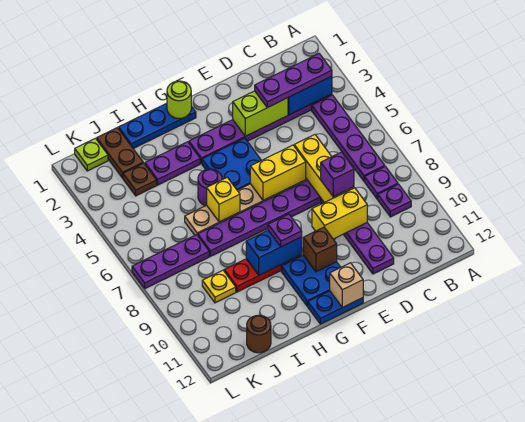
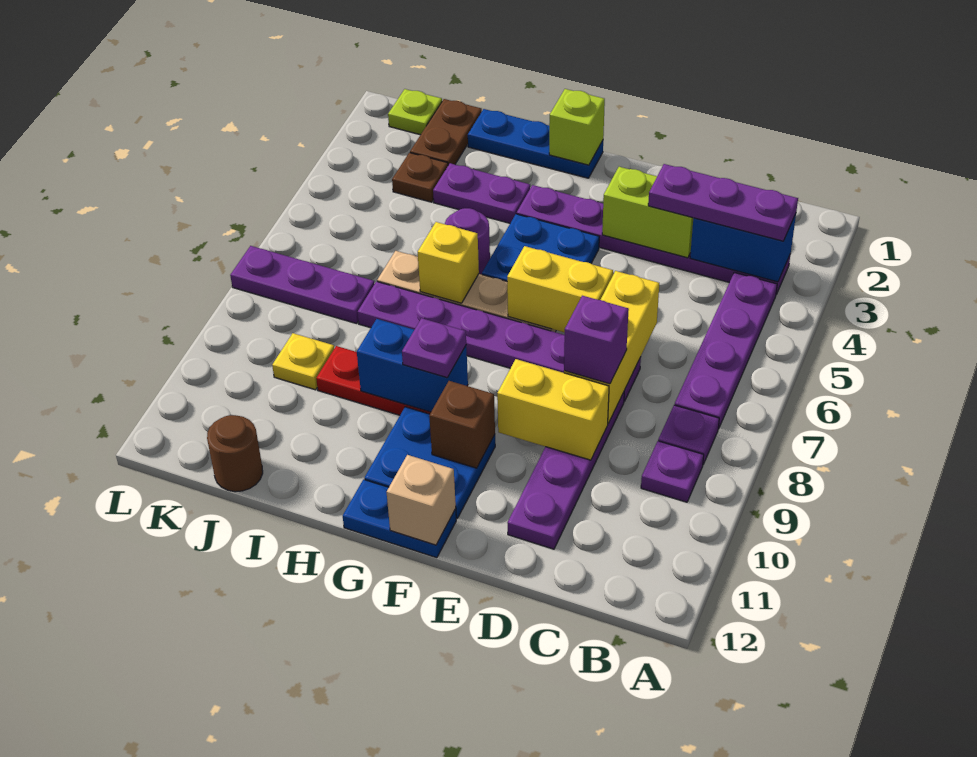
lime 1x1 round brick [167,81,191,118] -> lime 1x1 brick [549,89,605,165]

